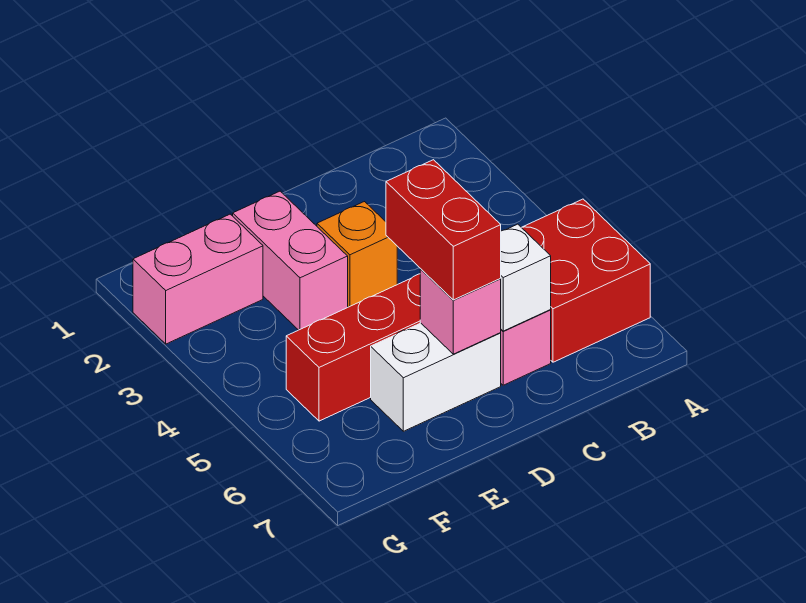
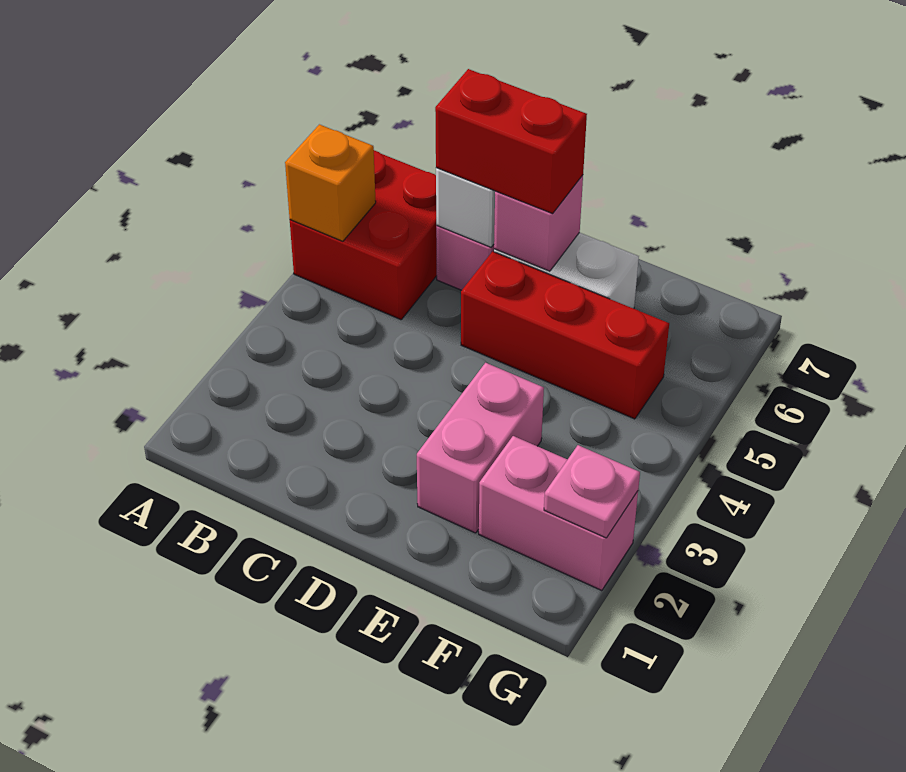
orange 1x1 brick [317,202,397,307] -> orange 1x1 brick moved to [285,124,376,241]
red 1x2 brick [386,160,501,300] -> red 1x2 brick turned to [435,69,587,214]
none -> pink 1x1 plate [544,445,640,538]

